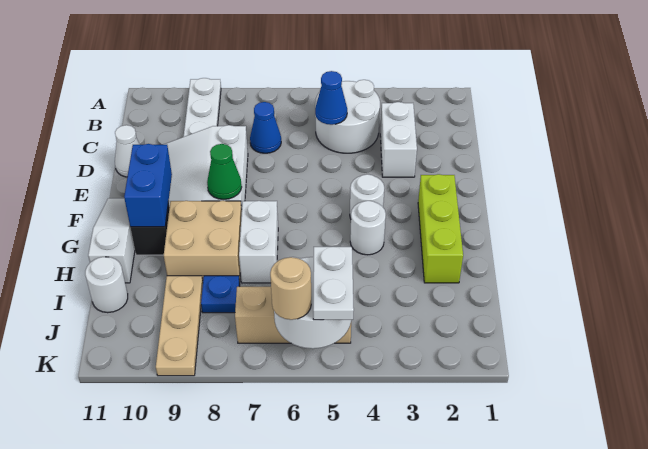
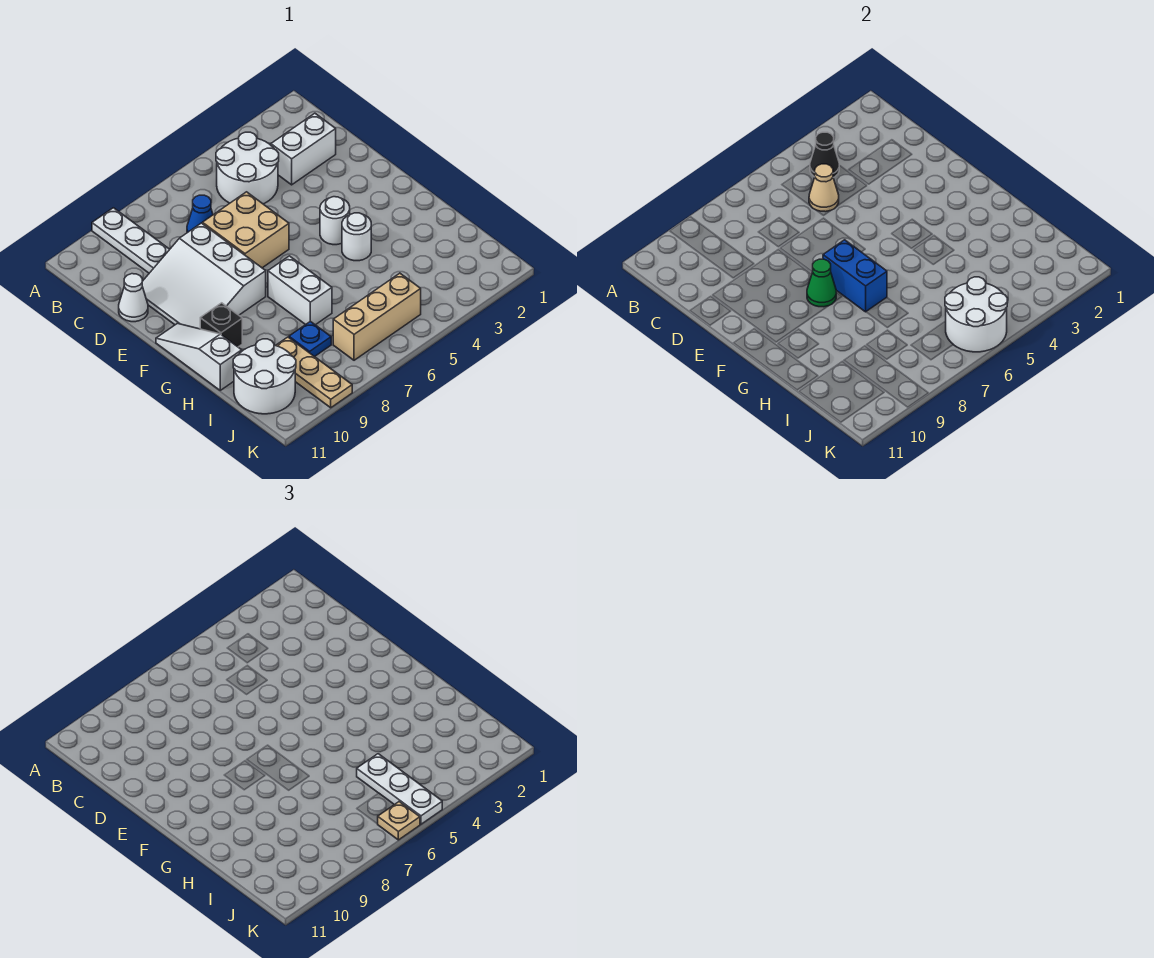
none -> black 1x1 cone [810,132,839,178]
white 1x2 brick [380,102,417,177] -> white 1x2 brick turned to [271,113,336,185]
blue 1x1 cone [315,71,347,125] -> tan 1x1 cone [809,164,839,212]
lime 1x3 brick [418,174,463,283] -> none
blue 1x2 brick [124,144,172,227] -> blue 1x2 brick moved to [823,240,887,312]
tan 2x2 brick [164,201,242,282] -> tan 2x2 brick moved to [202,192,289,268]
white 1x1 round brick [85,257,128,313] -> white 2x2 round brick [233,339,296,414]
white 1x2 plate [313,247,354,320] -> white 1x3 plate [357,754,442,824]
tan 1x1 round brick [270,257,311,320] -> tan 1x1 plate [378,802,420,840]

